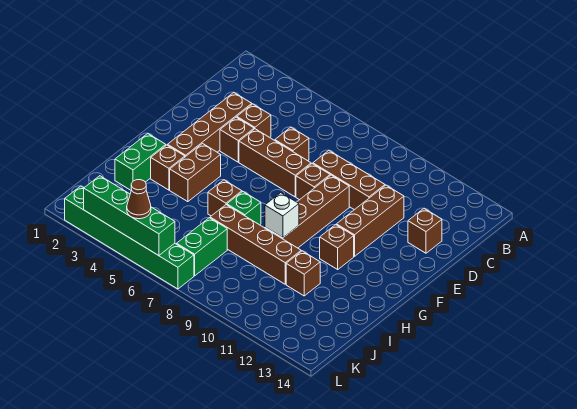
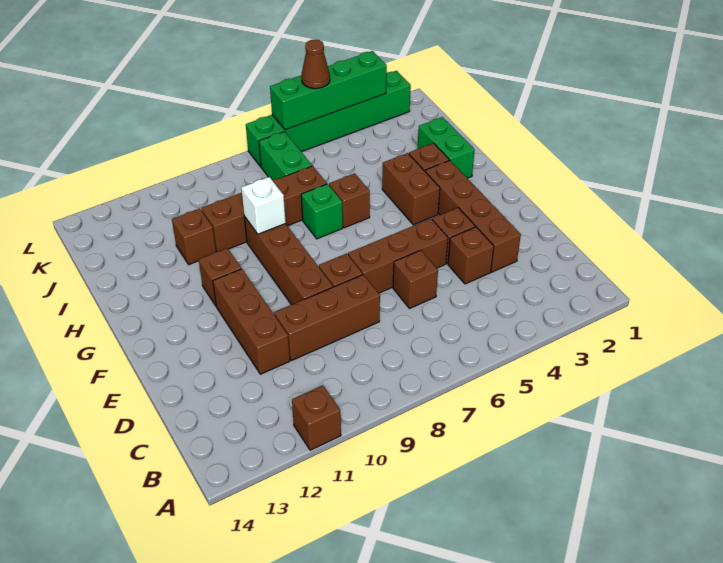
brown 1x1 brick [408,208,442,253] -> brown 1x1 brick moved to [292,385,341,450]

